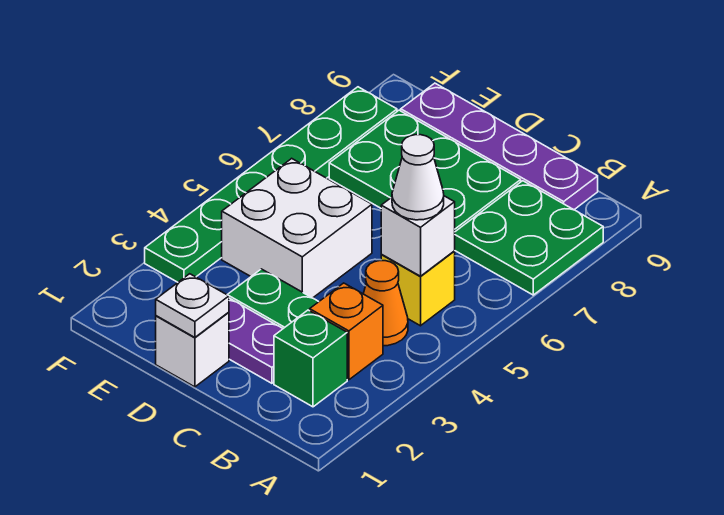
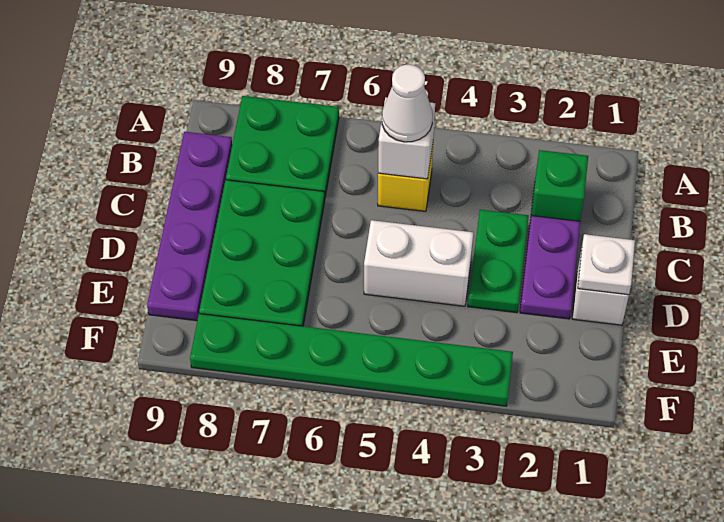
orange 1x1 brick [310,283,383,380] -> none
orange 1x1 cone [363,261,408,346] -> none
white 2x2 brick [222,158,372,298] -> white 1x2 brick [364,220,473,306]

